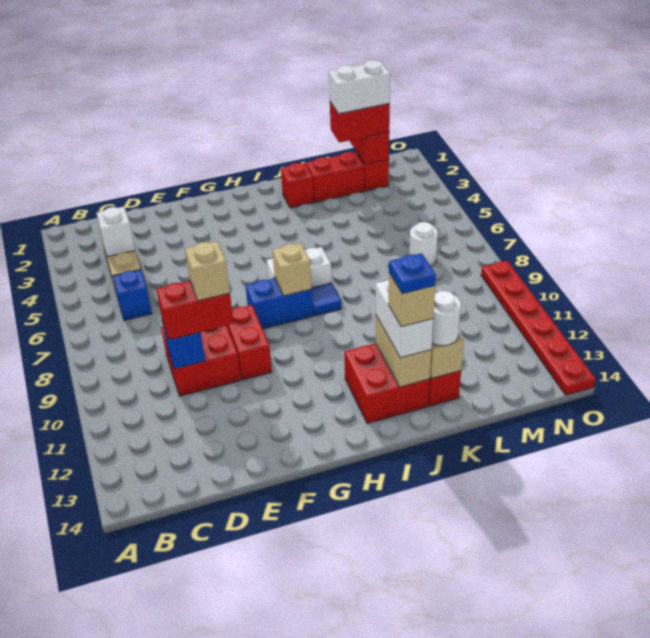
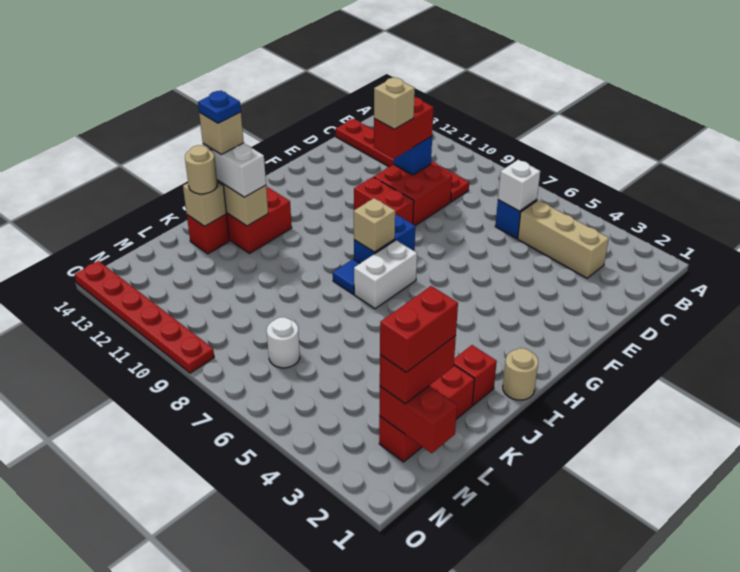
white 1x1 brick [97,207,135,257] -> white 1x1 brick moved to [498,160,540,211]
none -> red 1x6 plate [336,119,469,202]
none -> tan 1x1 round brick [503,348,538,400]
white 1x1 round brick [432,291,461,346] -> tan 1x1 round brick [185,145,217,194]
white 1x2 brick [329,60,390,114] -> red 1x2 brick [380,286,458,372]

